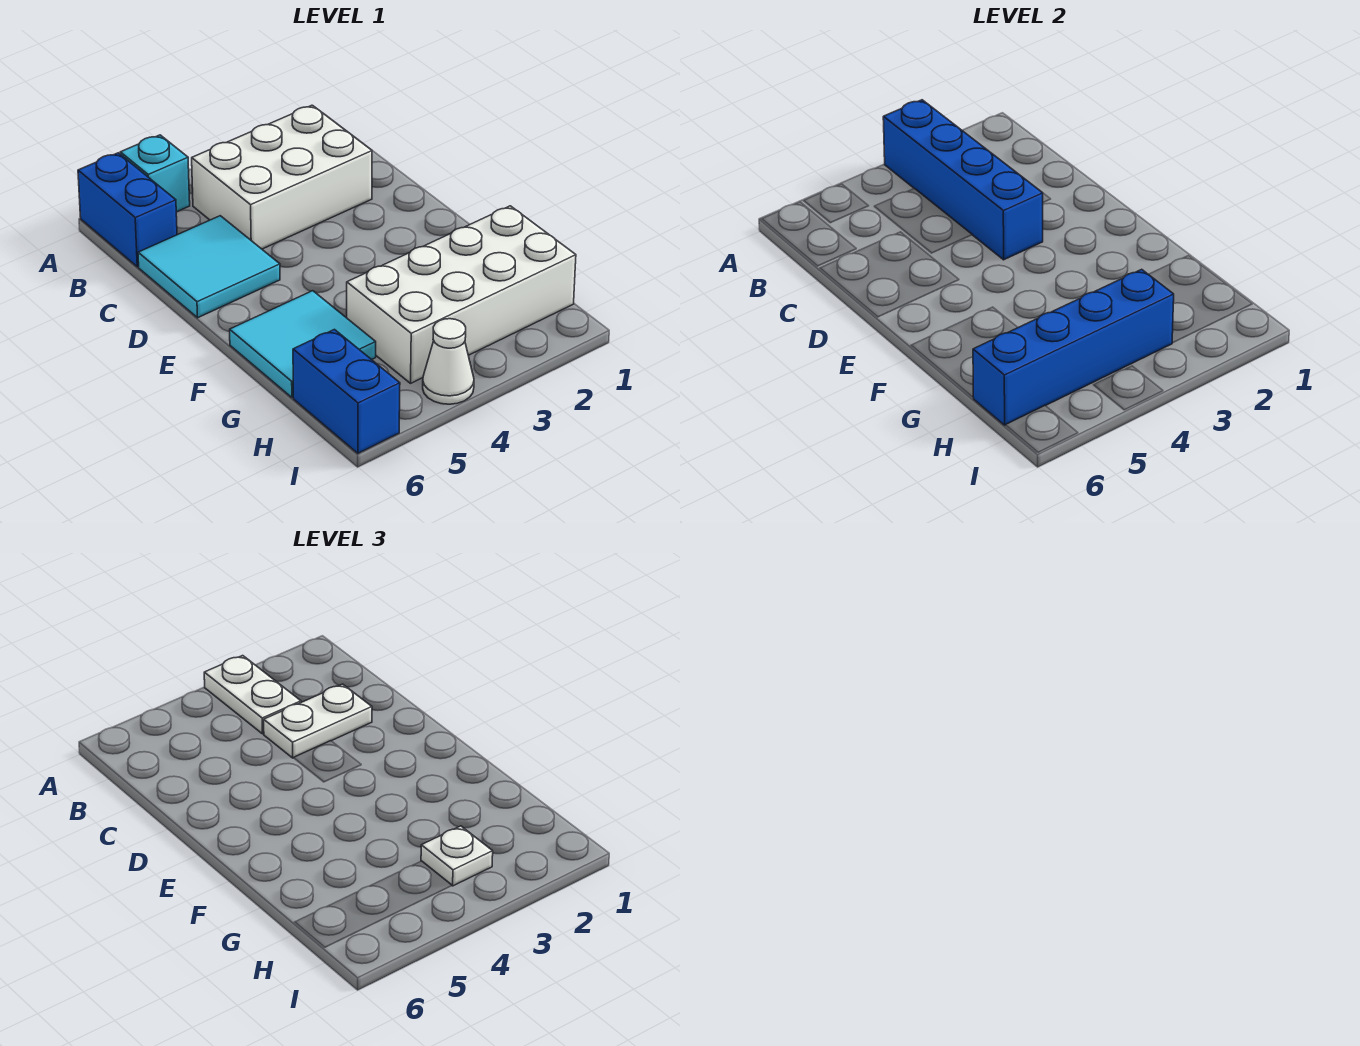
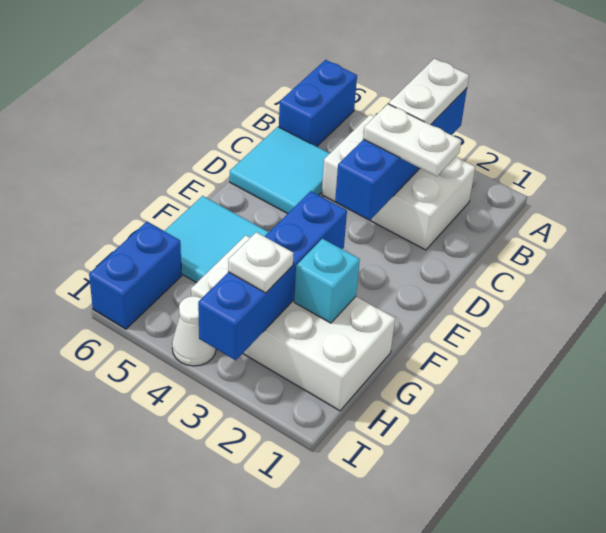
cyan 1x1 brick [120,135,190,212] -> cyan 1x1 brick moved to [294,239,360,323]
blue 1x4 brick [973,269,1174,425] -> blue 1x4 brick turned to [198,191,347,360]

